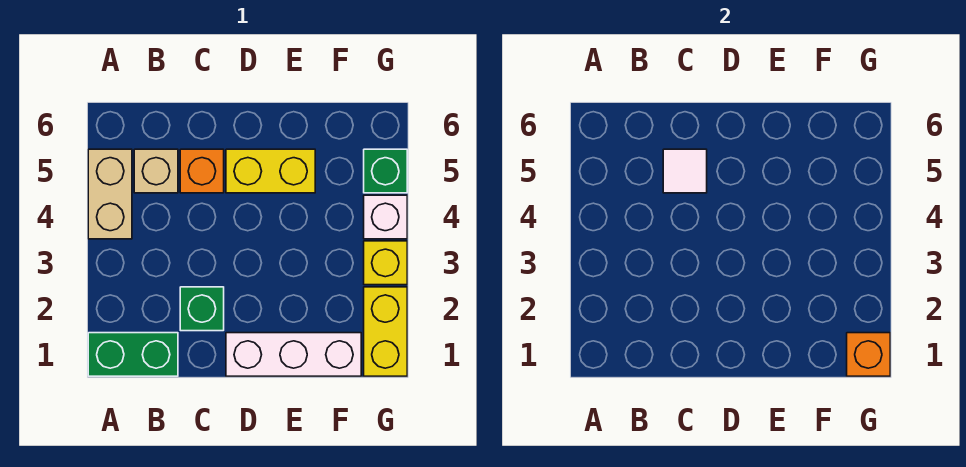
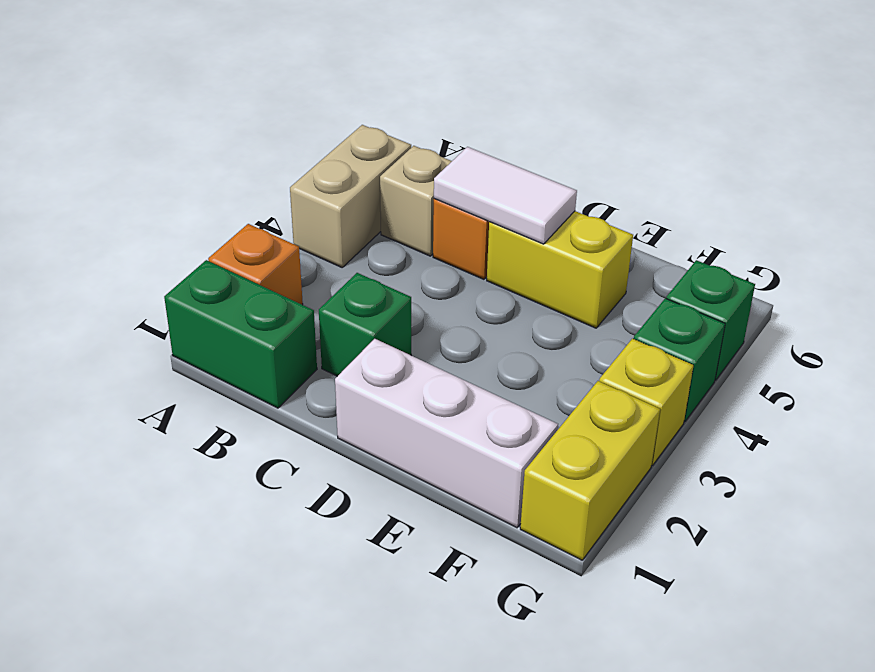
white 1x1 tile [663,149,707,193] -> white 1x2 tile [434,147,577,244]
orange 1x1 brick [847,333,890,376] -> orange 1x1 brick moved to [208,224,303,305]
white 1x1 brick [364,195,407,239] -> green 1x1 brick [634,298,725,422]

